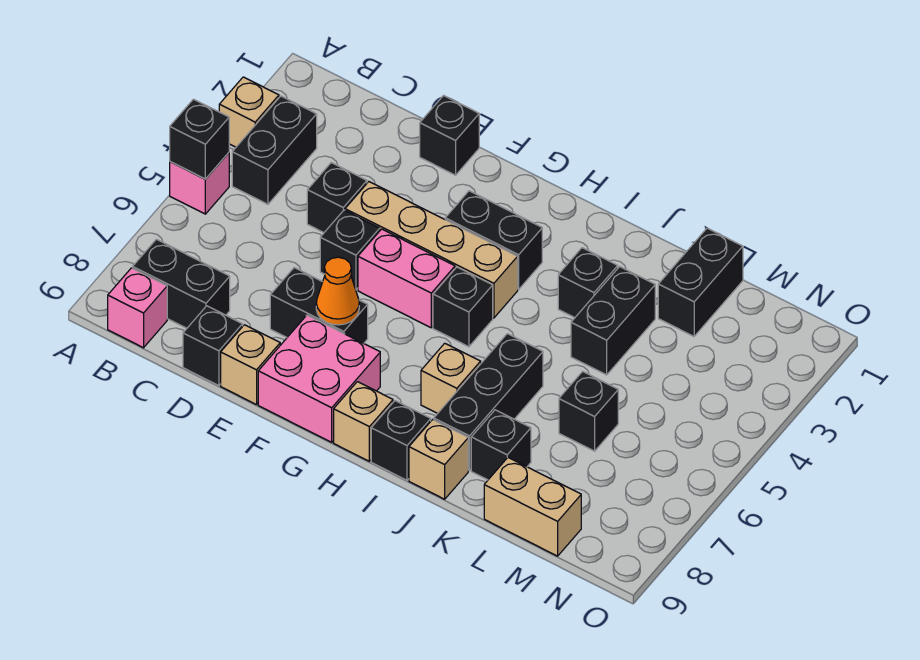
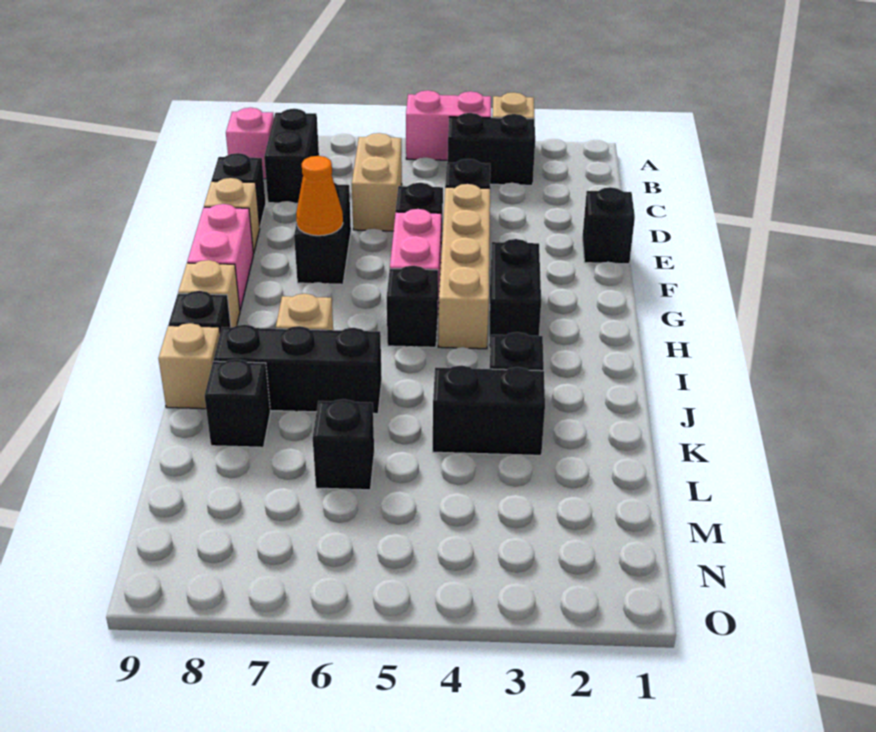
pink 1x1 brick [170,153,229,214] -> pink 1x2 brick [406,90,491,160]
black 1x1 brick [170,99,229,179] -> none
pink 2x2 brick [258,315,380,442] -> pink 1x2 brick [187,204,253,310]
black 1x2 brick [658,228,743,336] -> none
tan 1x2 brick [484,458,581,556] -> tan 1x2 brick moved to [352,133,402,231]

